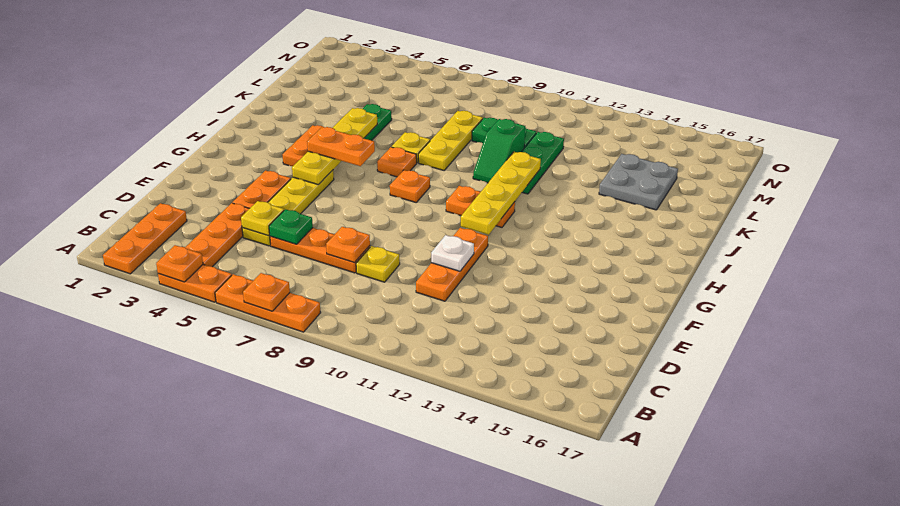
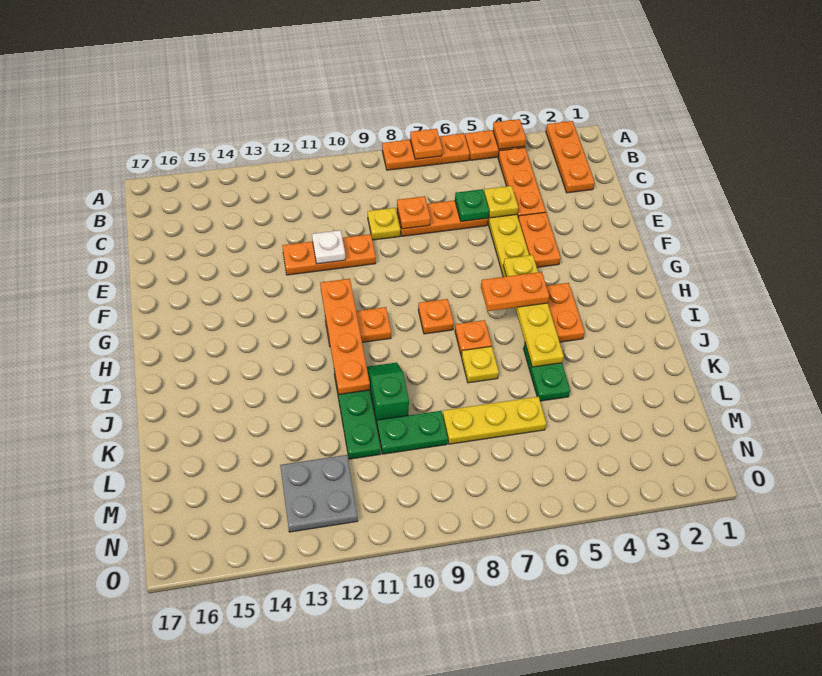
orange 1x3 plate [416,228,488,301] -> orange 1x3 plate turned to [282,234,376,275]
yellow 1x4 plate [461,152,541,235] -> orange 1x4 plate [320,279,370,394]
yellow 1x3 plate [418,111,483,170] -> yellow 1x3 plate turned to [443,397,546,444]
grey 2x2 plate [599,154,678,210] -> grey 2x2 plate moved to [280,455,358,532]

